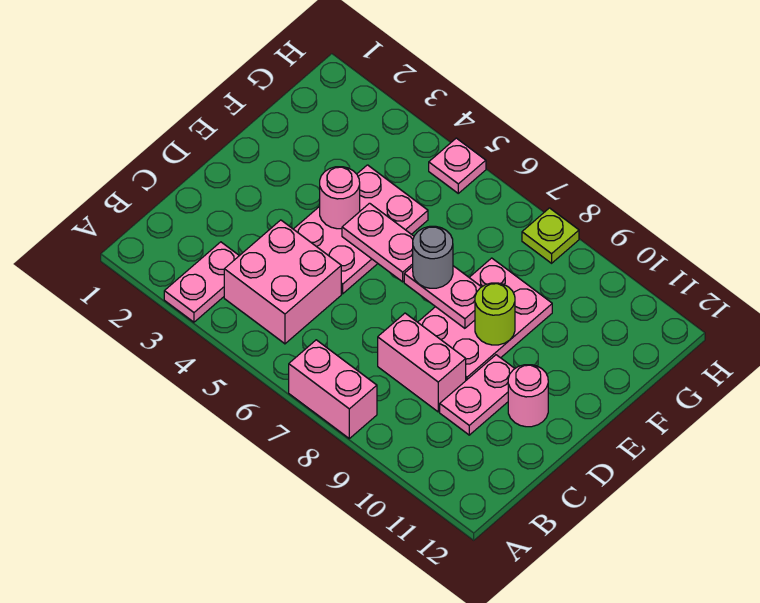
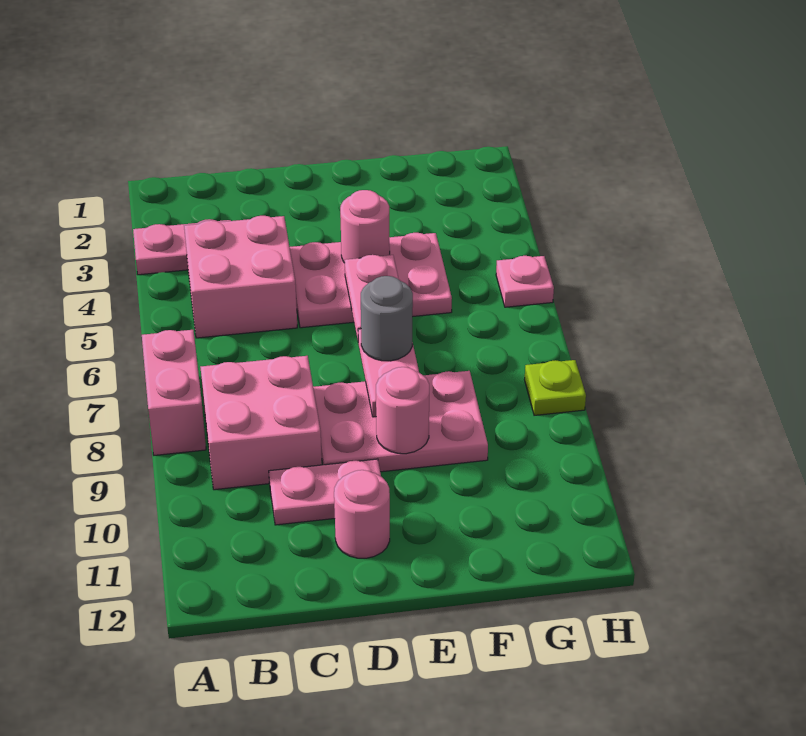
pink 1x2 brick [378,313,466,412] -> pink 2x2 brick [200,356,322,490]
lime 1x1 round brick [475,283,515,345] -> pink 1x1 round brick [376,367,429,454]

